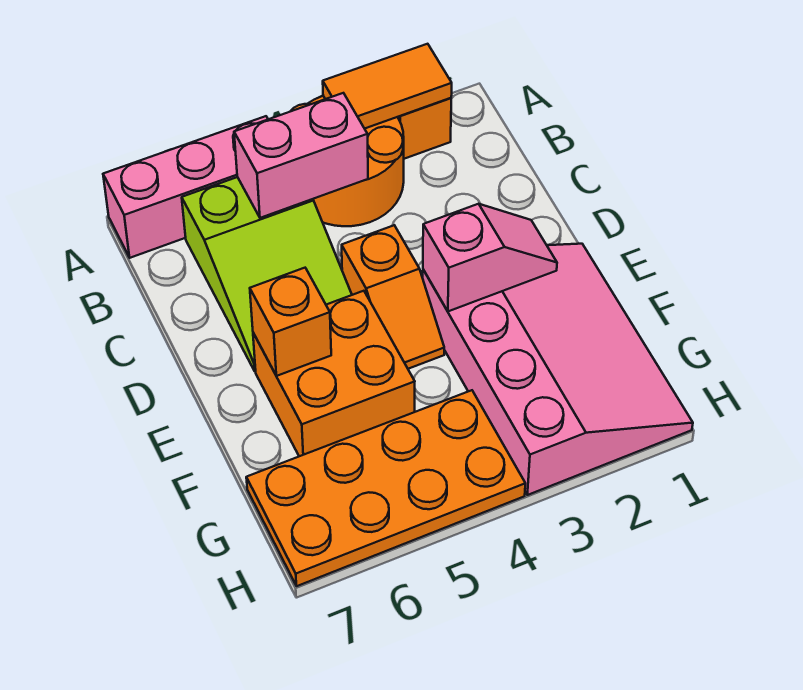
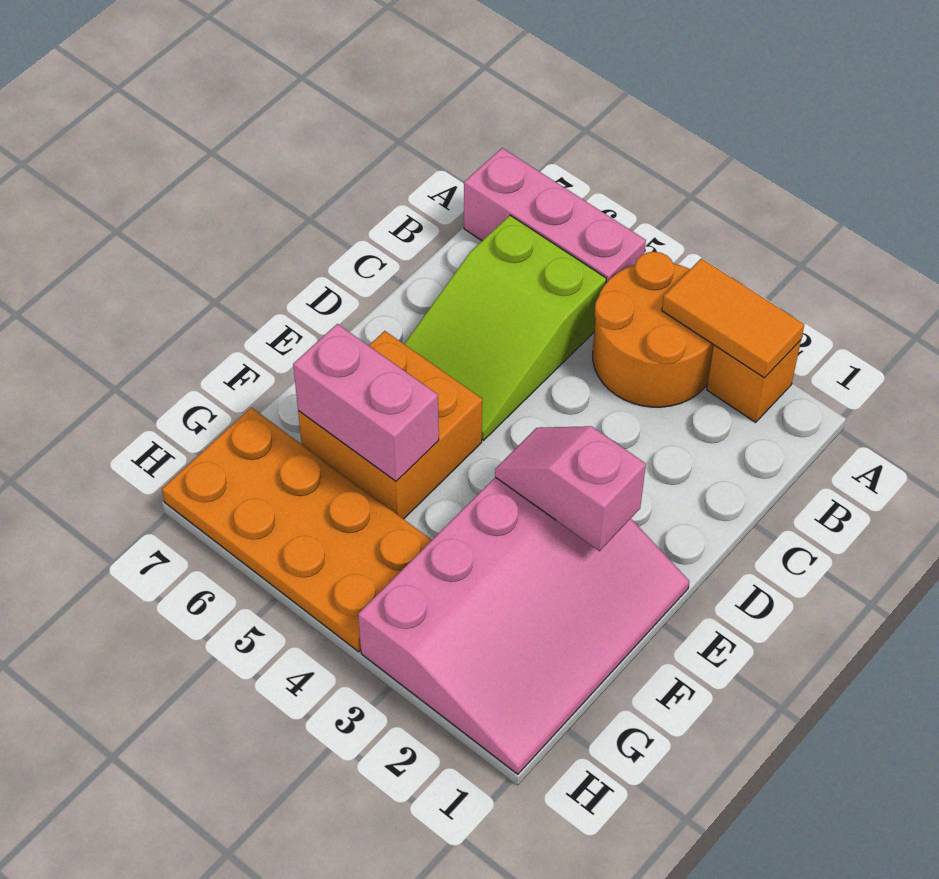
pink 1x2 brick [234,93,368,218] -> pink 1x2 brick moved to [293,324,439,481]
orange 1x2 slope [342,225,444,369] -> none
pink 1x2 slope [423,204,557,311] -> pink 1x2 slope turned to [495,426,646,551]
orange 1x1 brick [250,268,331,376] -> none

